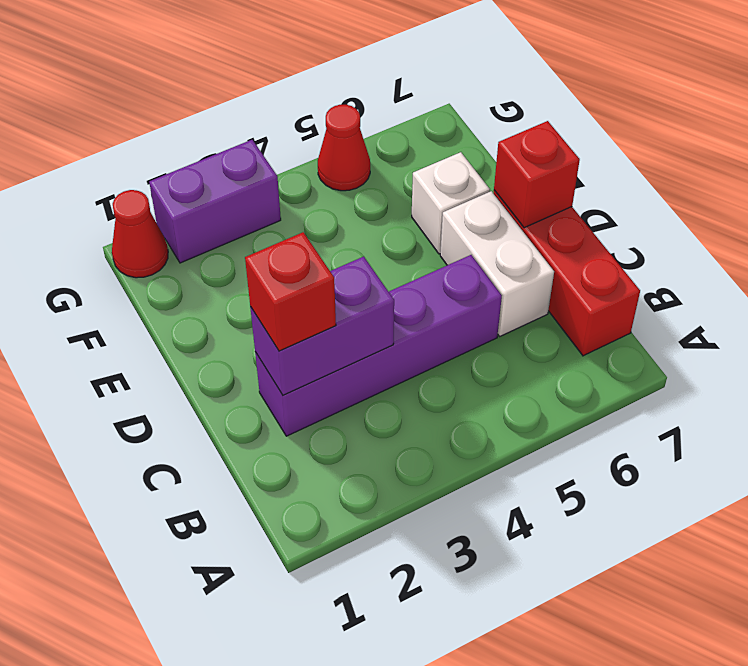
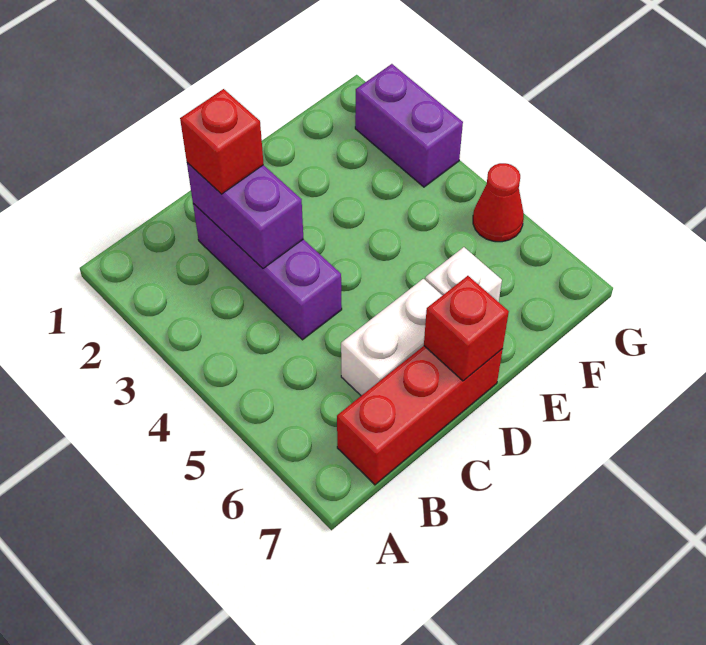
purple 1x4 brick [255,255,502,436] -> purple 1x3 brick [193,204,342,340]
red 1x1 cone [112,190,168,278] -> none

